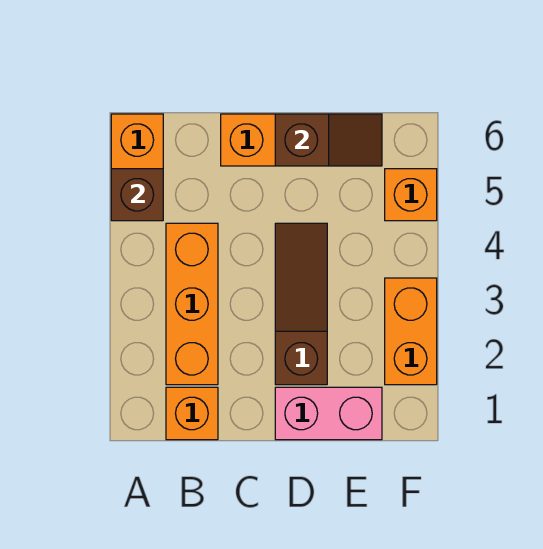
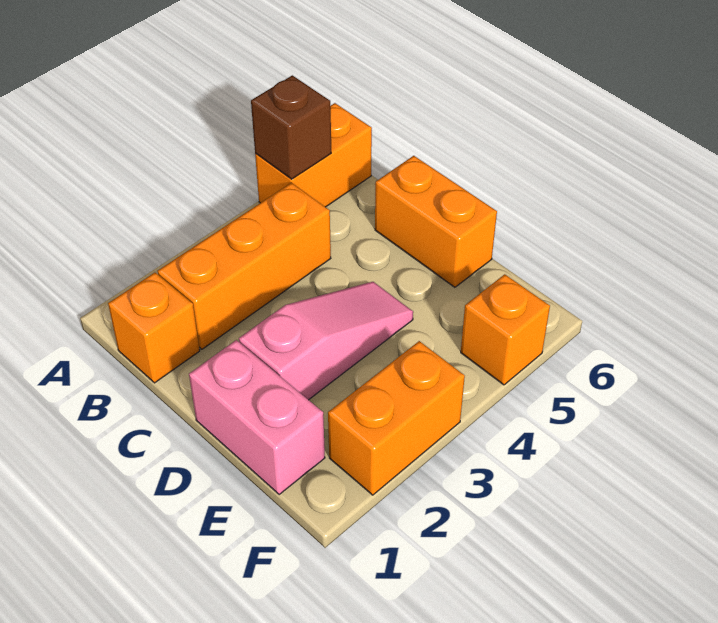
brown 1x3 slope [275,223,327,385] -> pink 1x3 slope [239,282,413,400]
brown 1x2 slope [275,114,382,166] -> none

